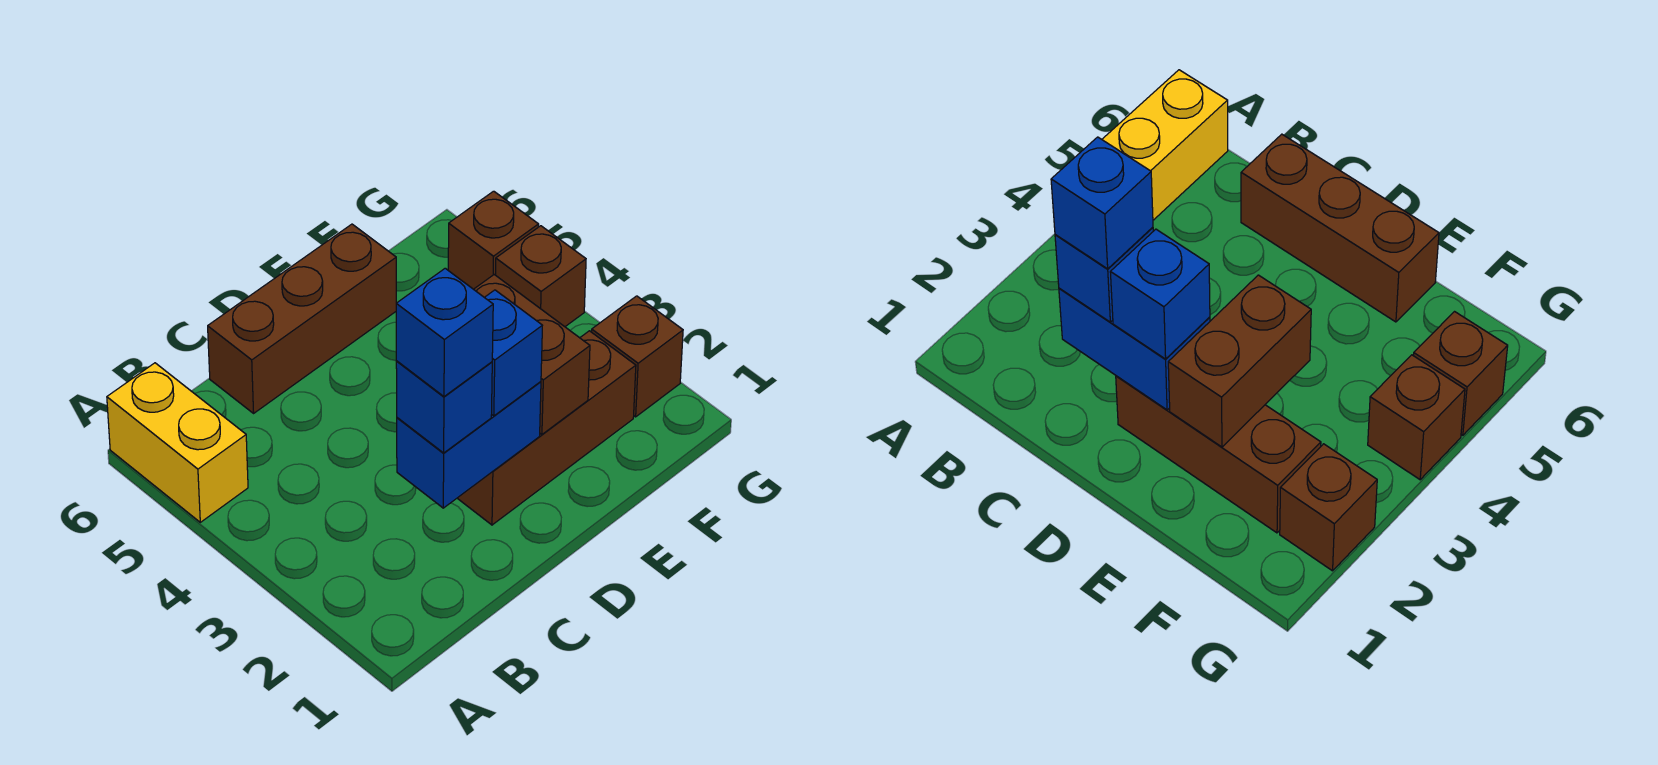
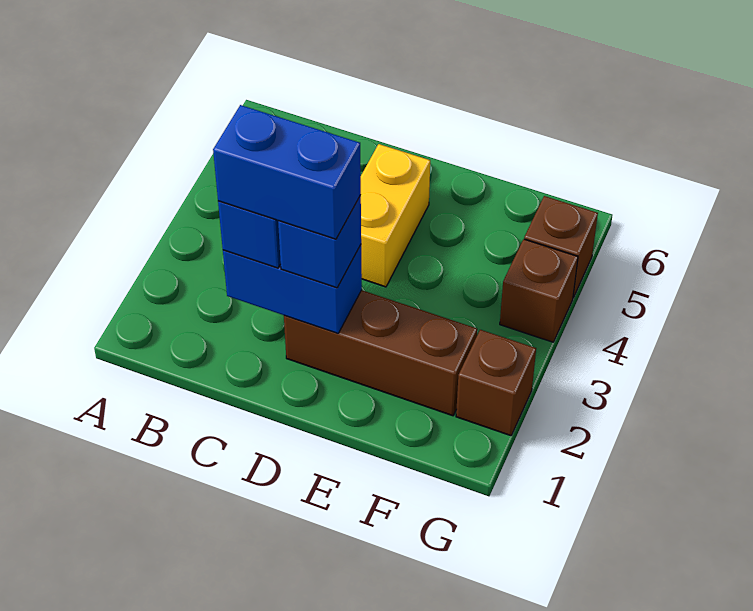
yellow 1x2 brick [107,363,248,522] -> yellow 1x2 brick moved to [360,144,430,287]
blue 1x1 brick [396,268,493,396] -> blue 1x2 brick [213,105,361,239]
brown 1x3 brick [208,224,396,413] -> none
brown 1x2 brick [474,275,590,434] -> none

